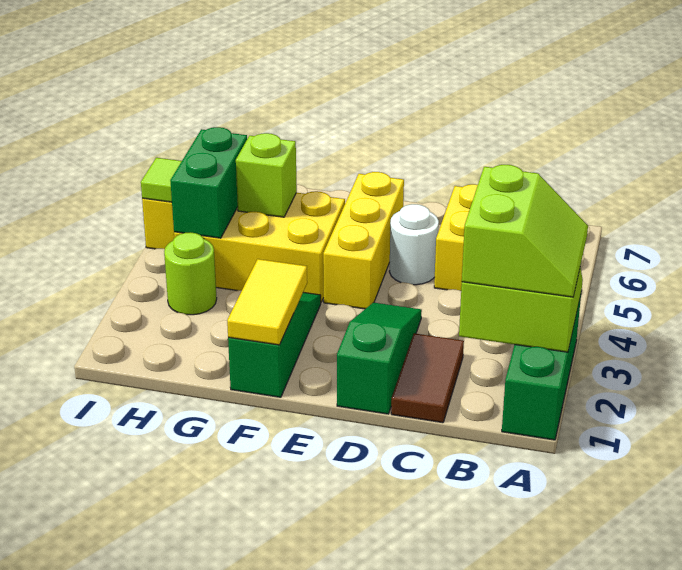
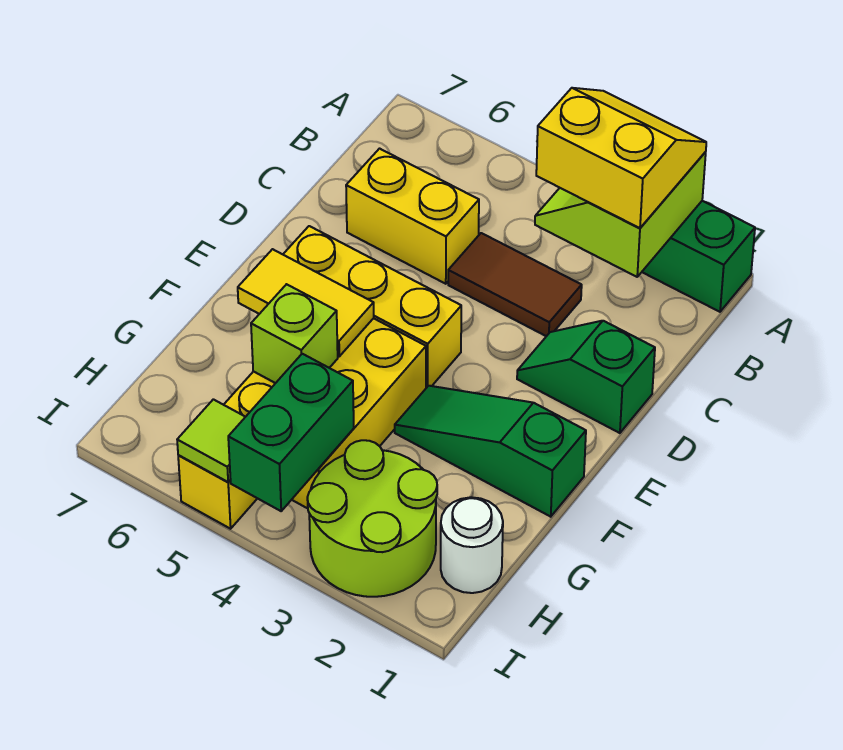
lime 2x2 slope [462,165,588,297] -> yellow 2x2 slope [536,88,706,228]
brown 1x2 tile [391,333,464,423] -> brown 1x2 tile moved to [448,233,582,336]
green 1x3 slope [337,303,422,414] -> green 1x2 slope [517,321,655,433]
white 1x1 round brick [389,204,439,285] -> white 1x1 round brick moved to [441,497,503,593]
yellow 1x2 tile [227,259,307,345] -> yellow 1x2 tile moved to [238,249,374,356]
lime 1x1 round brick [164,232,217,315] -> lime 2x2 round brick [307,440,437,597]
green 1x2 brick [170,127,247,238] -> green 1x2 brick turned to [228,354,354,511]

